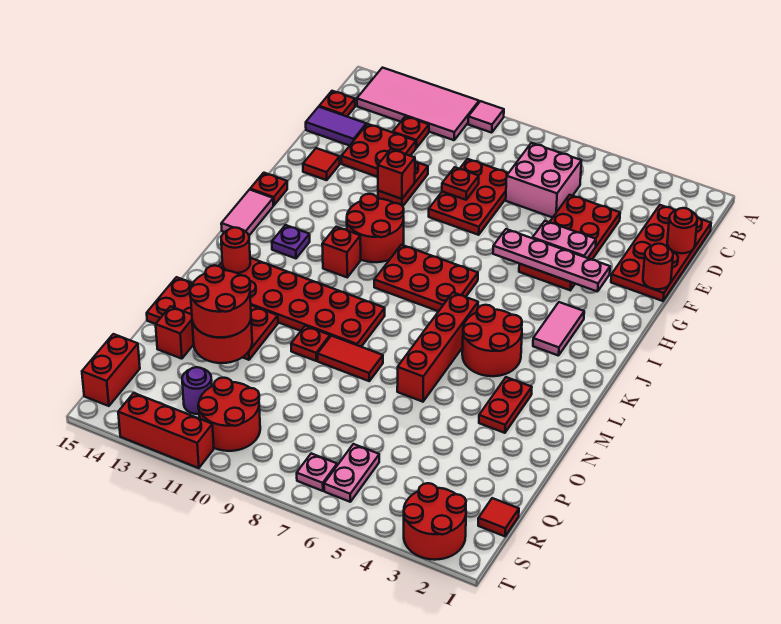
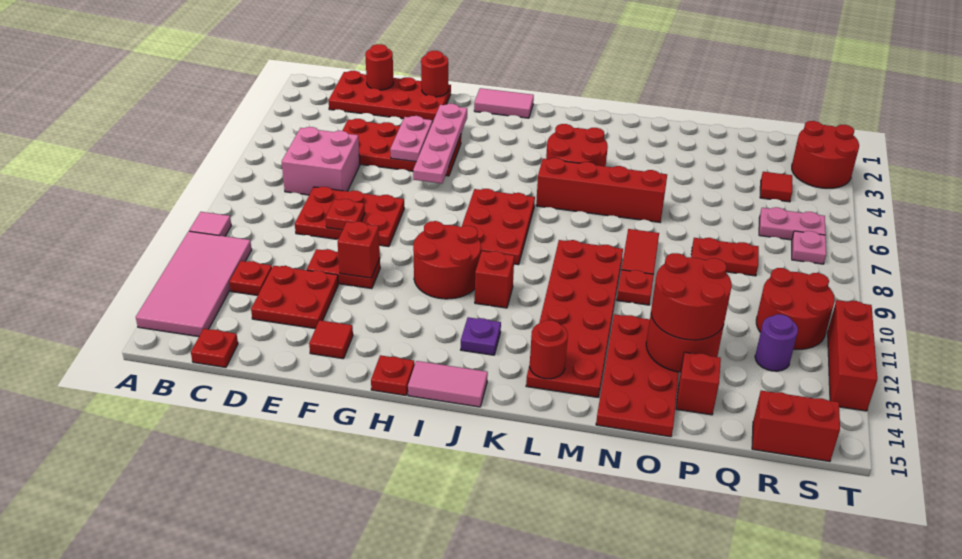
purple 1x2 tile [306,107,366,146] -> none
pink 1x2 tile [533,302,584,356] -> pink 1x2 tile moved to [474,88,534,118]
red 1x2 plate [479,377,532,433] -> red 1x2 plate moved to [691,238,759,276]
red 1x1 tile [478,498,519,536] -> red 1x1 tile moved to [760,172,792,202]

